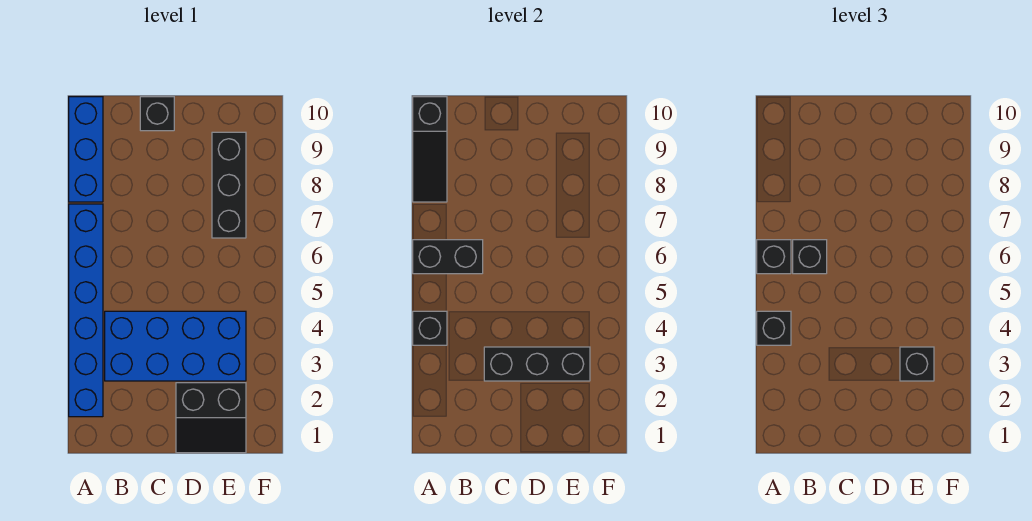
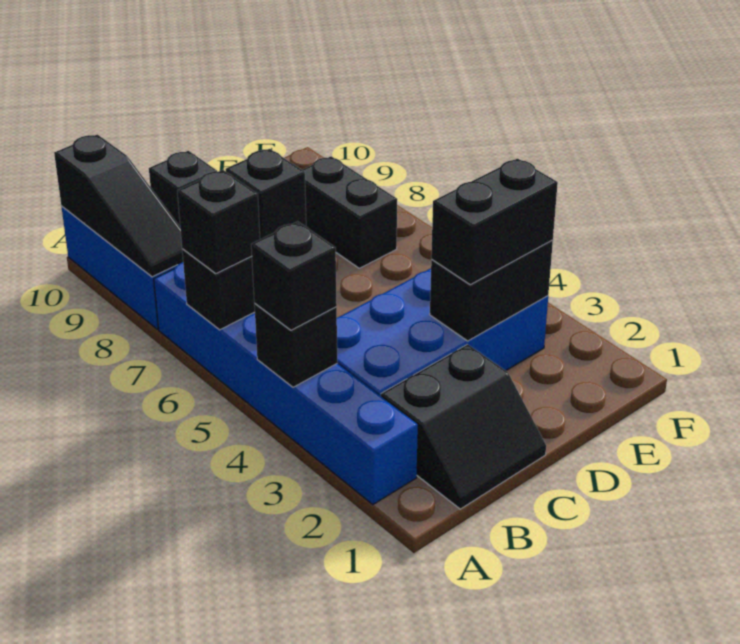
black 1x3 brick [484,347,590,381] -> black 1x2 brick [430,240,553,341]
black 2x2 slope [176,383,246,453] -> black 2x2 slope moved to [381,344,546,509]
black 1x1 brick [900,347,934,381] -> black 1x2 brick [431,159,558,285]
black 1x3 brick [212,132,246,238] -> black 1x2 brick [303,156,397,268]

